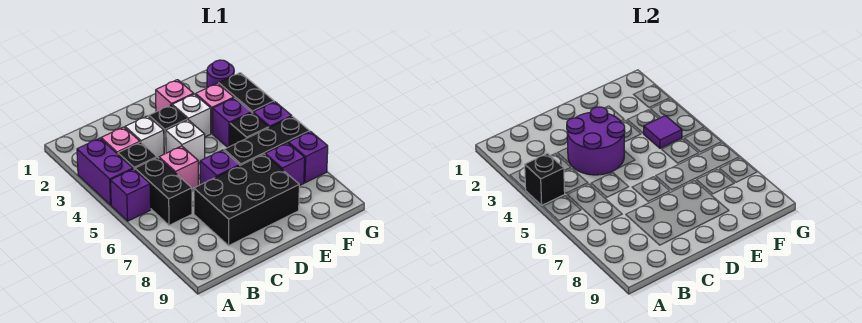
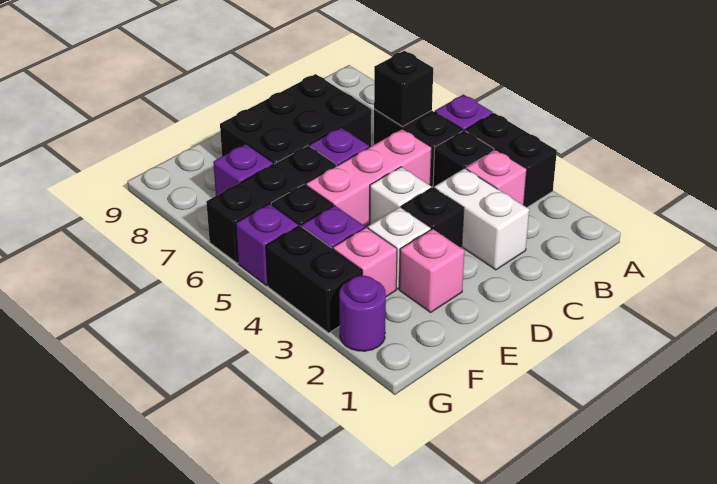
purple 1x2 brick [77,138,133,205] -> black 1x2 brick [465,113,557,207]
black 1x1 brick [525,153,565,205] -> black 1x1 brick moved to [374,51,433,126]
white 1x1 brick [125,116,164,158] -> white 1x2 brick [434,168,529,270]
purple 2x2 round brick [567,107,625,175] -> none
pink 1x1 brick [159,146,198,190] -> pink 1x3 brick [306,129,432,227]
purple 1x1 tile [644,116,682,148] -> none
purple 1x1 brick [289,132,328,183] -> none

